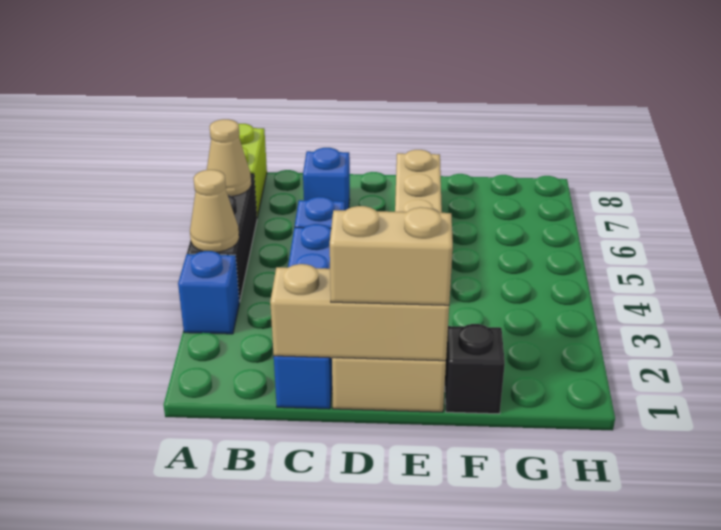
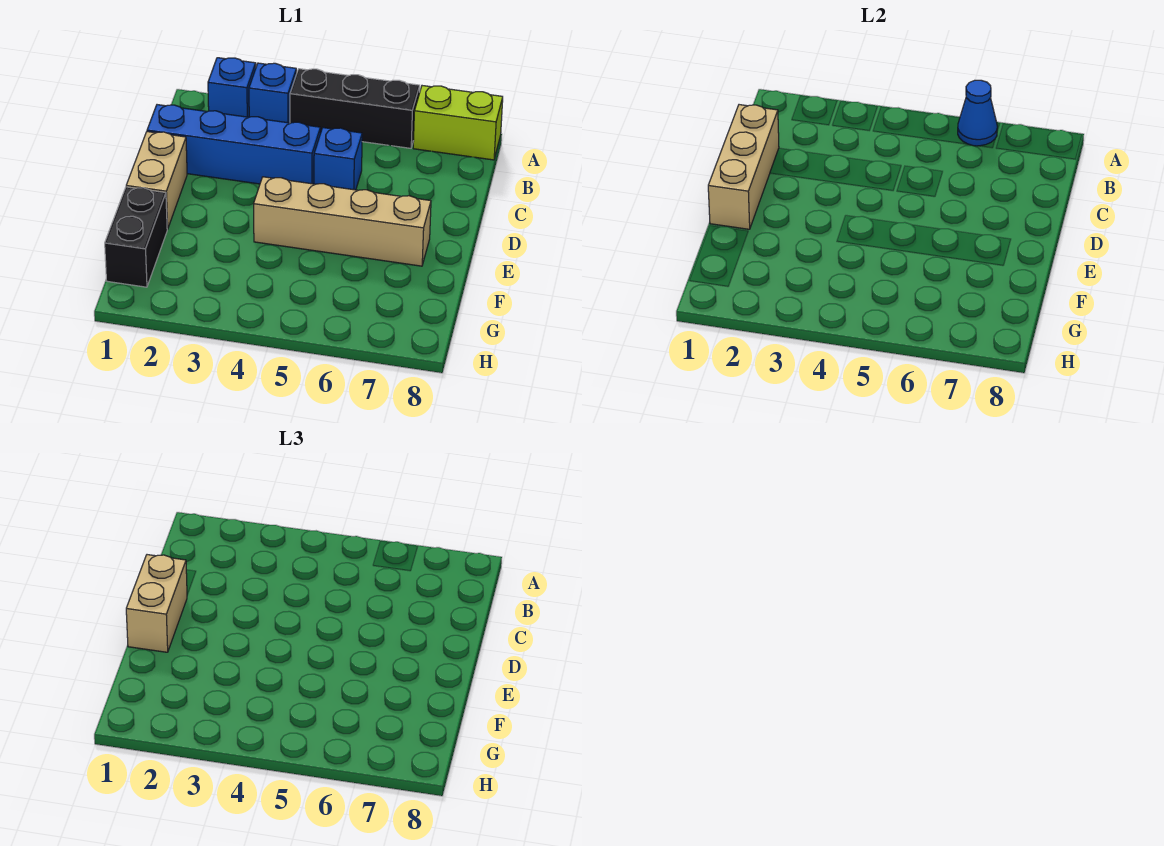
tan 1x1 cone [190,170,239,252] -> none
tan 1x1 cone [207,119,251,196] -> blue 1x1 cone [958,80,997,146]
blue 1x1 brick [303,148,350,211] -> blue 1x1 brick moved to [208,58,256,117]
black 1x1 brick [445,324,505,414] -> black 1x2 brick [105,187,167,287]

